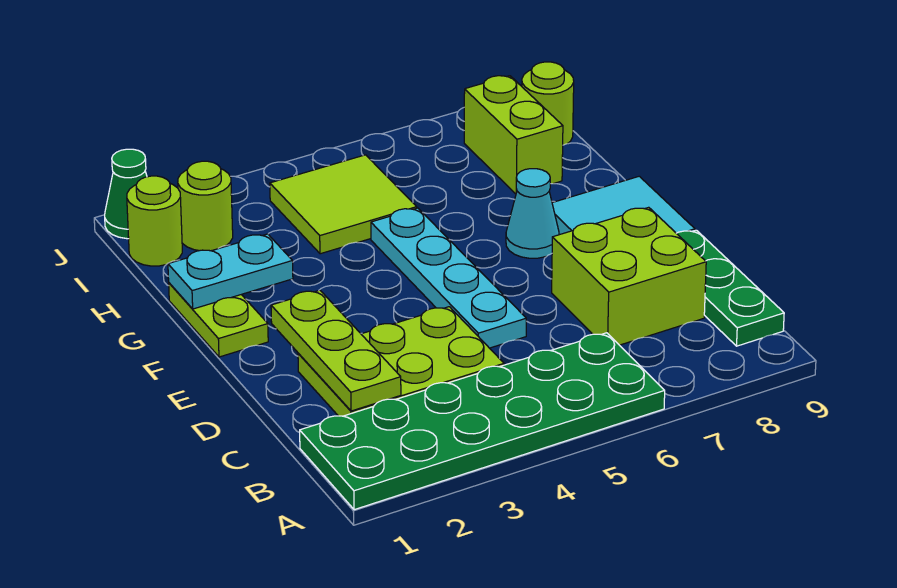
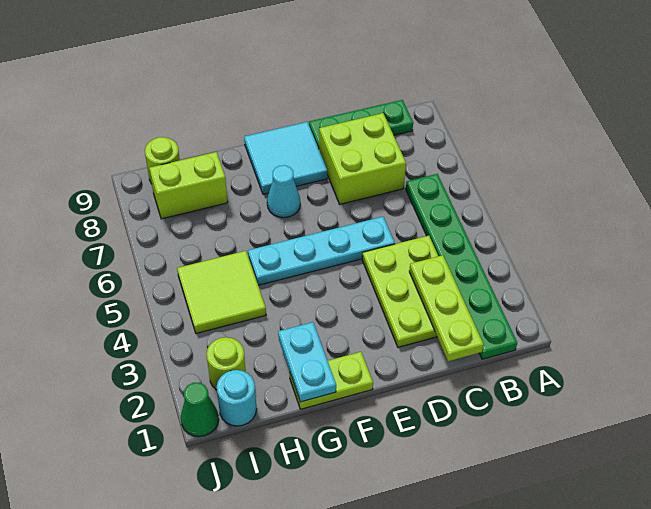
green 2x6 plate [300,333,665,510] -> green 1x6 plate [406,174,517,359]
lime 1x3 plate [271,290,401,411] -> lime 1x3 plate turned to [409,255,484,361]
lime 1x1 round brick [127,176,182,266] -> cyan 1x1 round brick [217,370,257,426]

